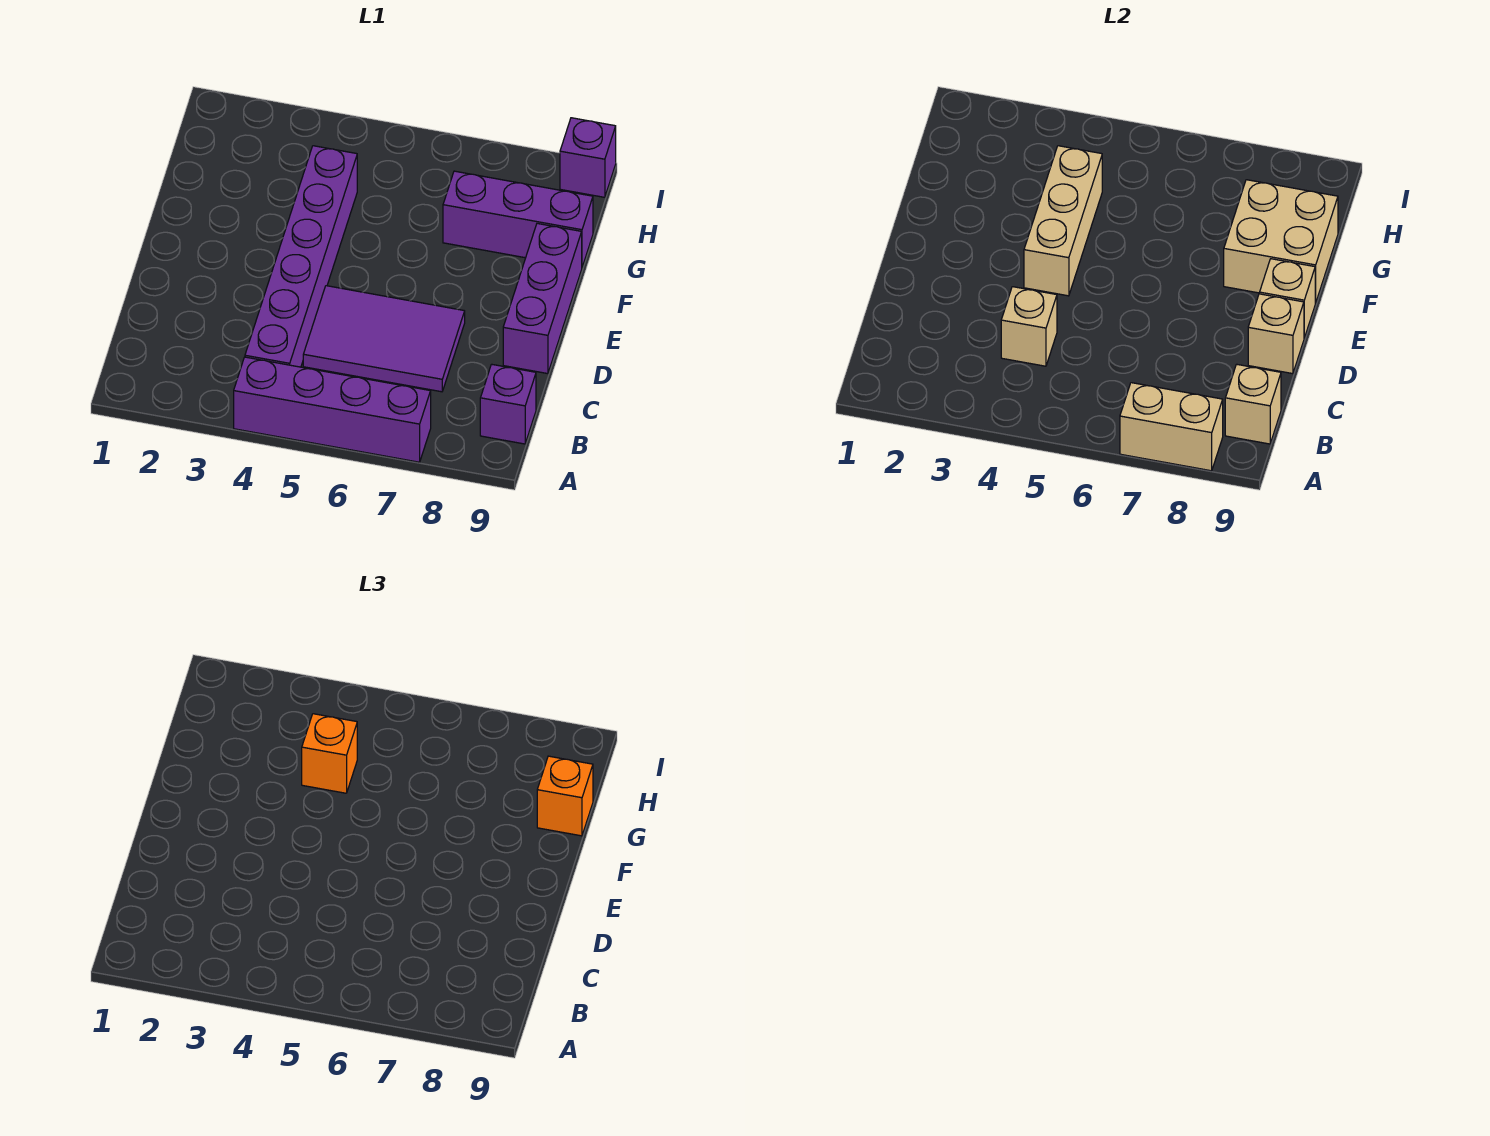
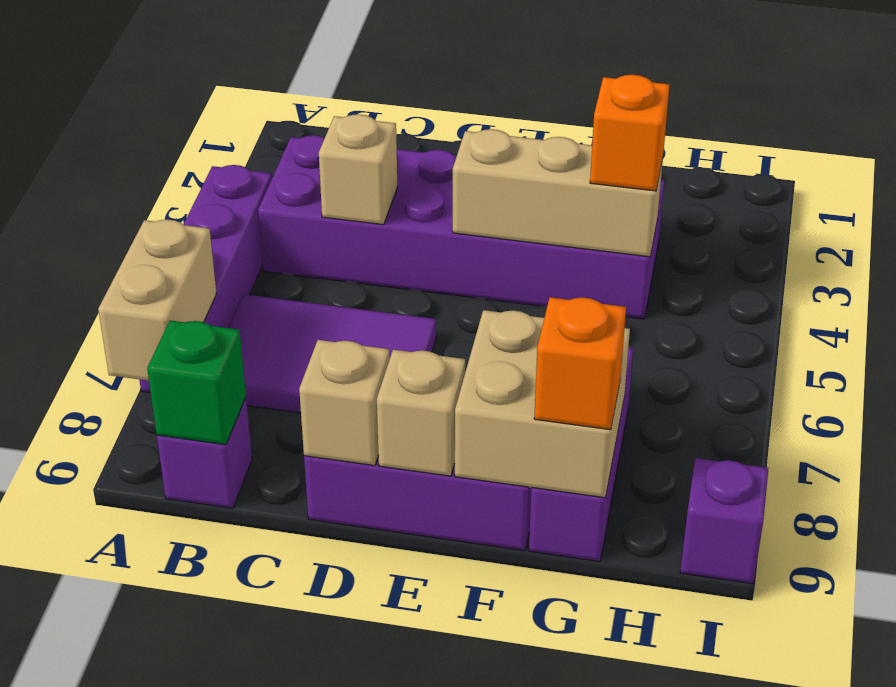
purple 1x6 brick [245,146,357,367] -> purple 2x6 brick [258,135,665,319]
tan 1x1 brick [1225,364,1281,444] -> green 1x1 brick [147,321,246,445]
purple 2x3 tile [303,286,465,392] -> purple 2x3 tile turned to [228,294,436,413]

